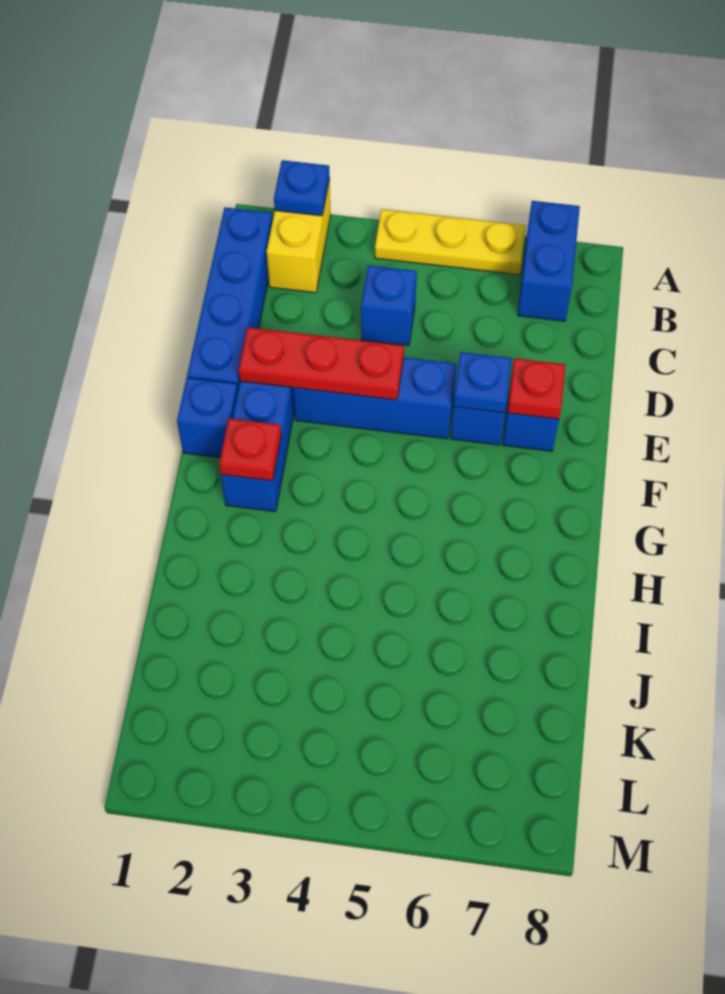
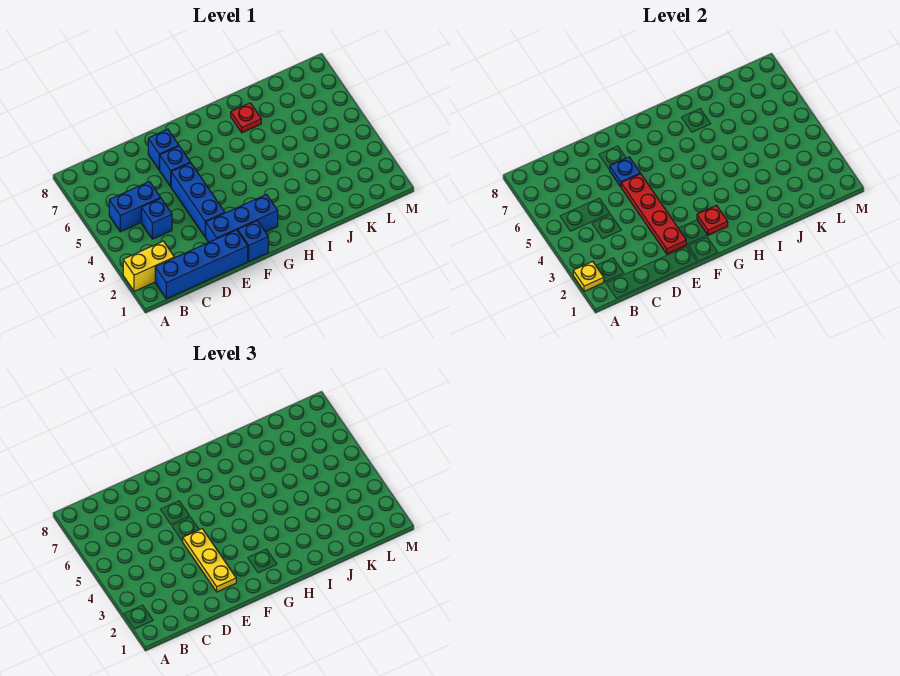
blue 1x1 plate [274,160,330,216] -> yellow 1x1 plate [573,262,604,291]
yellow 1x3 plate [375,209,526,275] -> yellow 1x3 plate moved to [182,529,236,592]
blue 1x2 brick [518,201,580,321] -> blue 1x2 brick moved to [109,182,160,232]
red 1x3 plate [239,327,404,400] -> red 1x4 plate [621,174,686,254]
red 1x1 plate [508,358,566,419] -> red 1x1 plate moved to [231,103,261,133]

